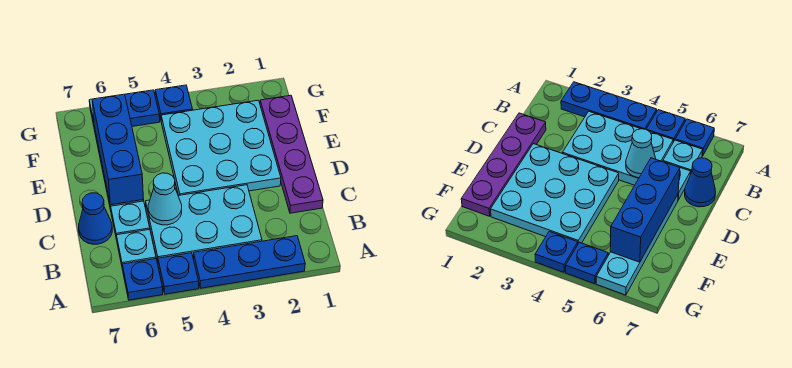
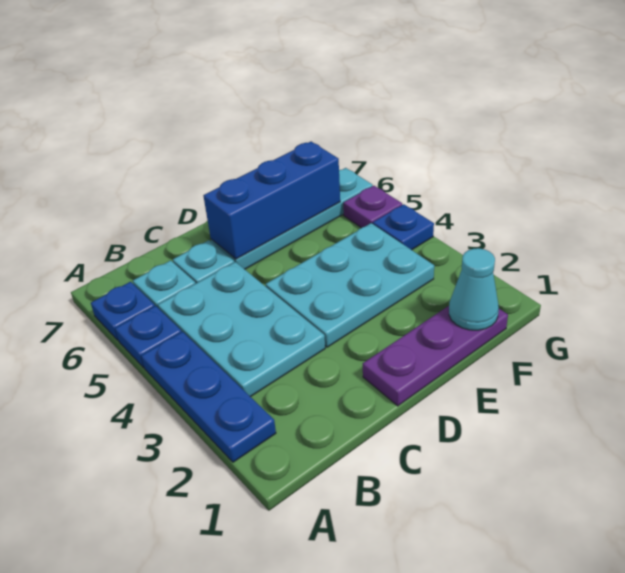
purple 1x4 plate [260,95,323,213] -> purple 1x3 plate [363,306,508,406]
cyan 1x1 cone [148,173,182,225] -> cyan 1x1 cone moved to [449,248,499,330]
blue 1x1 cone [79,193,112,244] -> none
cyan 3x3 plate [161,100,281,196] -> cyan 2x3 plate [266,223,434,347]
blue 1x1 plate [125,90,160,126] -> purple 1x1 plate [343,186,402,228]

